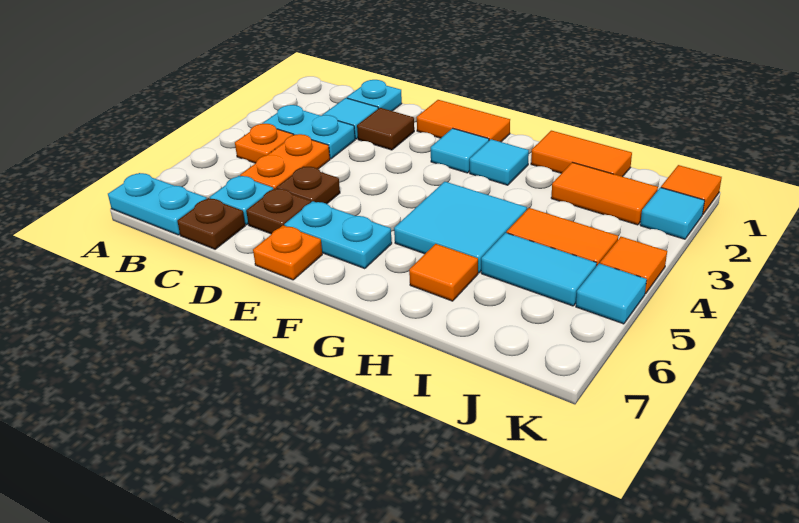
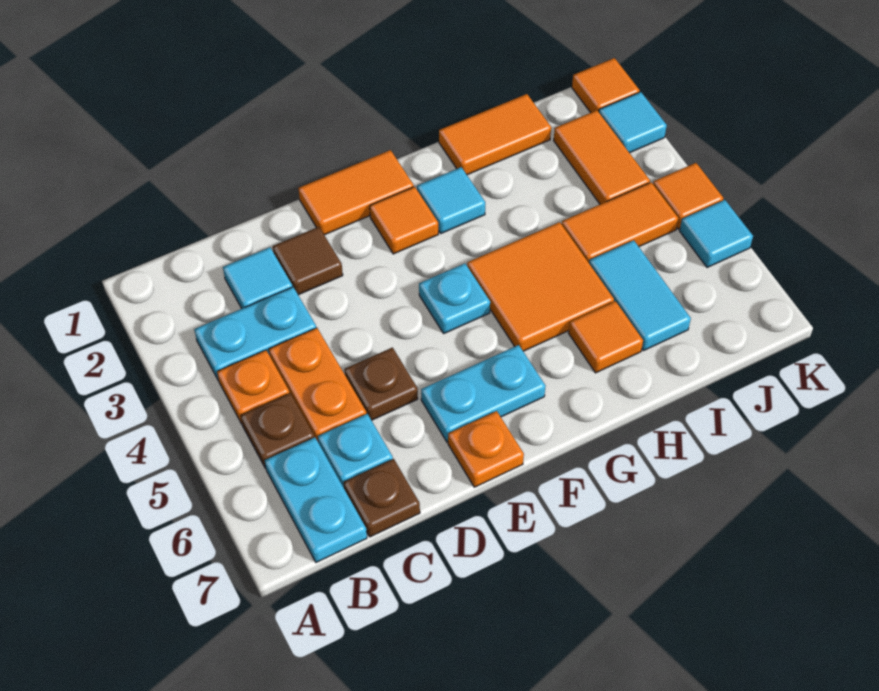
cyan 1x2 plate [108,173,207,235] -> cyan 1x2 plate turned to [265,437,367,562]
cyan 1x1 plate [347,80,402,111] -> cyan 1x1 plate moved to [419,263,490,333]
brown 1x1 plate [246,188,311,234] -> brown 1x1 plate moved to [240,393,314,469]
cyan 1x1 tile [431,128,489,173] -> orange 1x1 tile [370,187,438,254]
cyan 2x2 tile [394,182,527,273] -> orange 2x2 tile [467,222,614,351]
orange 1x2 tile [551,162,658,225] -> orange 1x2 tile turned to [554,110,650,204]
cyan 1x2 tile [481,233,597,306] -> cyan 1x2 tile turned to [589,240,691,351]

